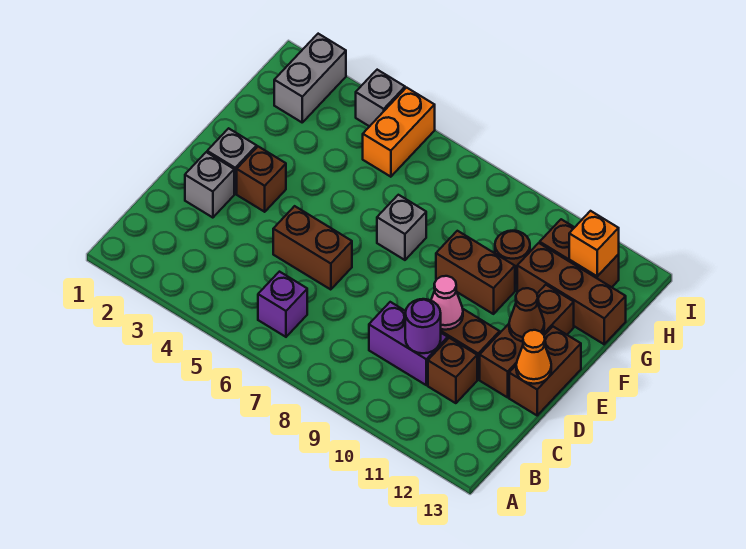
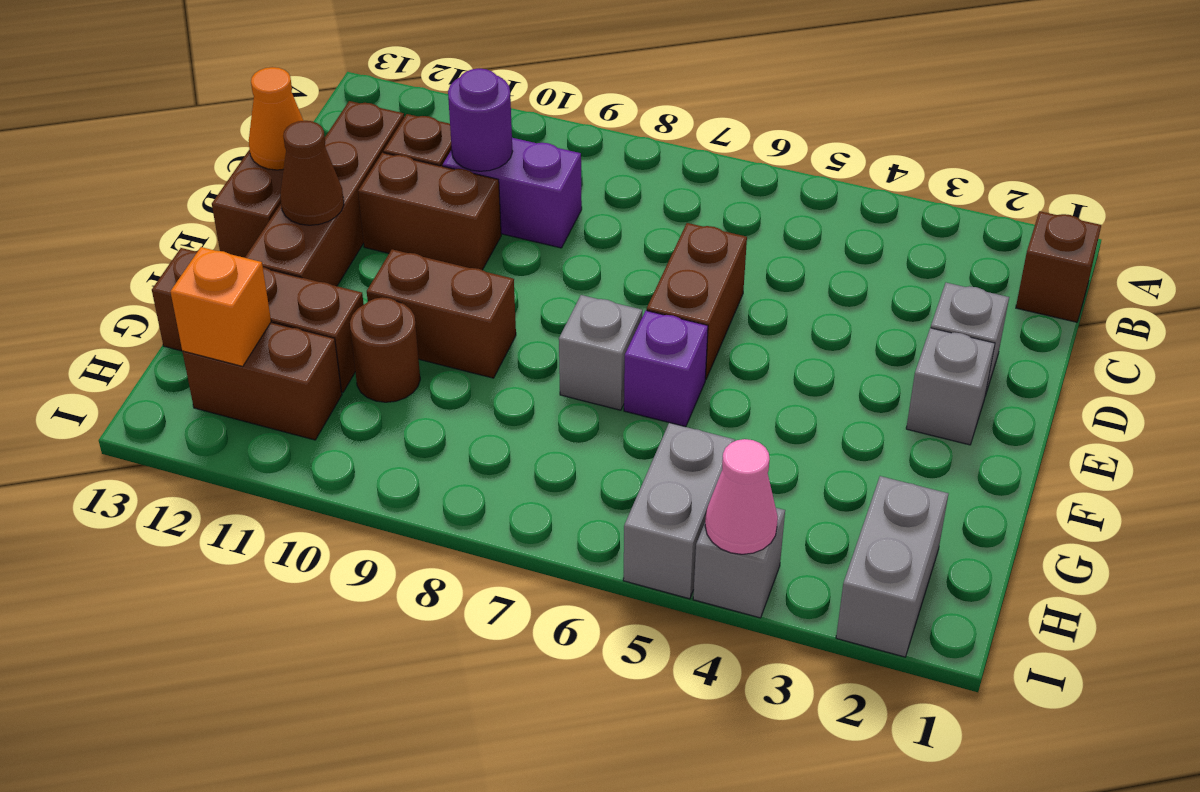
purple 1x1 brick [258,272,307,337] -> purple 1x1 brick moved to [624,311,708,427]
brown 1x2 brick [273,206,352,290] -> brown 1x2 brick turned to [647,223,747,380]
pink 1x1 cone [431,276,463,330] -> pink 1x1 cone moved to [705,439,778,554]
brown 1x3 brick [480,285,574,397] -> brown 1x4 brick [245,101,404,286]
brown 1x1 brick [237,147,286,212] -> brown 1x1 brick moved to [1016,211,1101,322]
orange 1x2 brick [363,88,435,177] -> grey 1x2 brick [623,423,735,599]

